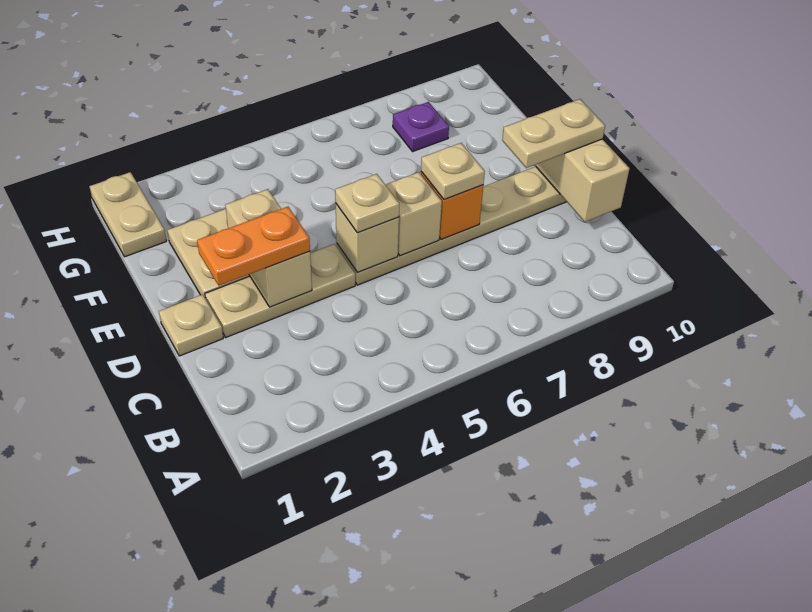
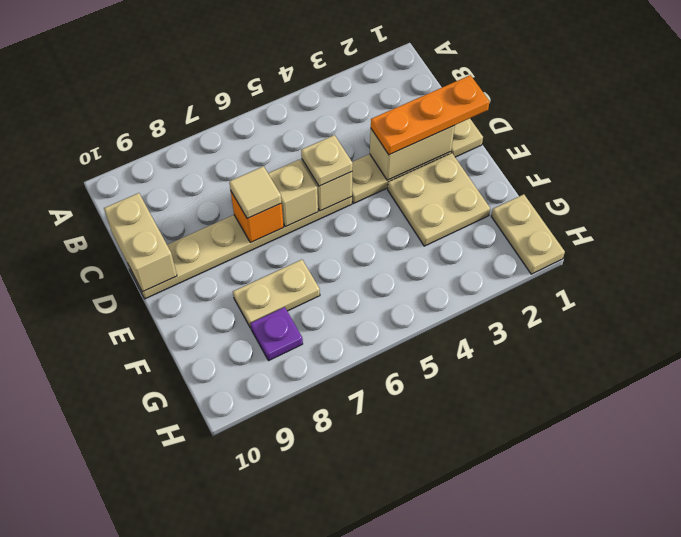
orange 1x2 plate [197,207,310,286] -> orange 1x3 plate [371,75,490,155]
tan 1x2 brick [225,189,312,307] -> tan 1x2 brick turned to [370,126,455,180]
tan 1x1 plate [421,143,485,199] -> tan 1x1 tile [229,166,282,219]
tan 1x2 plate [502,99,605,168] -> tan 1x2 plate moved to [233,260,320,328]

